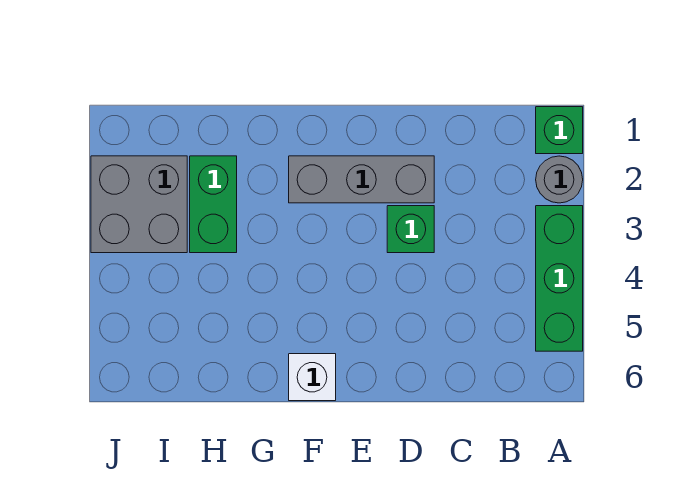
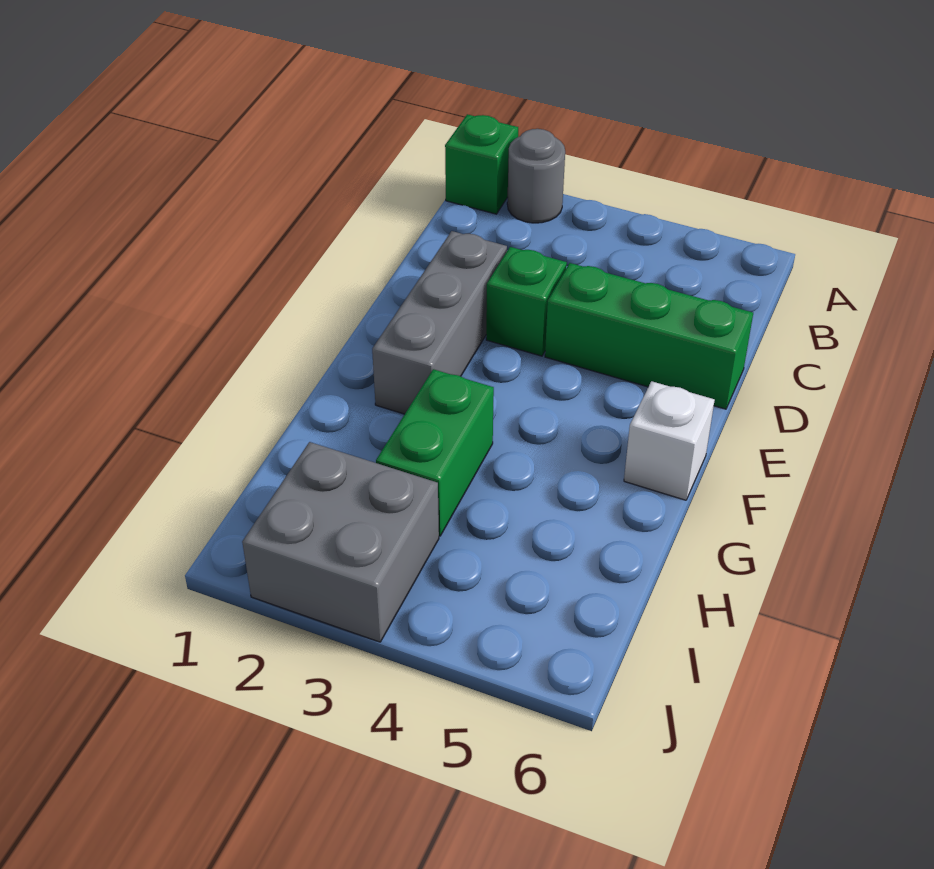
green 1x3 brick [536,206,583,351] -> green 1x3 brick moved to [545,263,753,409]
green 1x2 brick [190,156,237,253] -> green 1x2 brick turned to [376,369,494,536]

